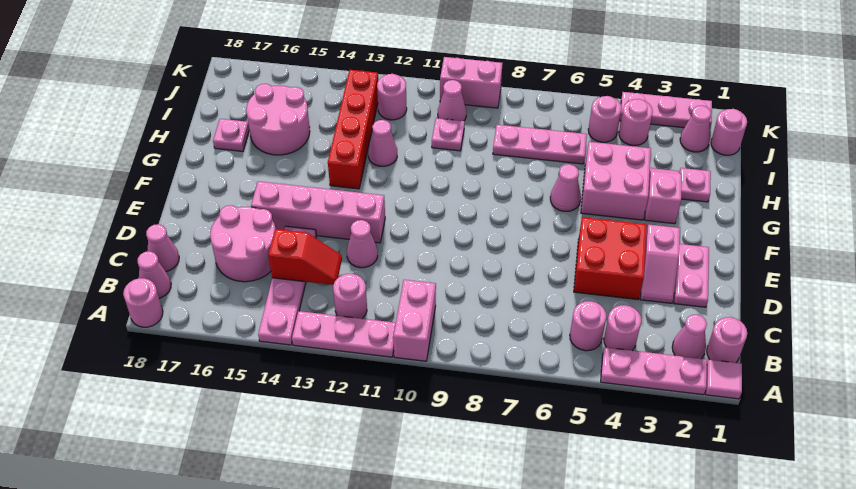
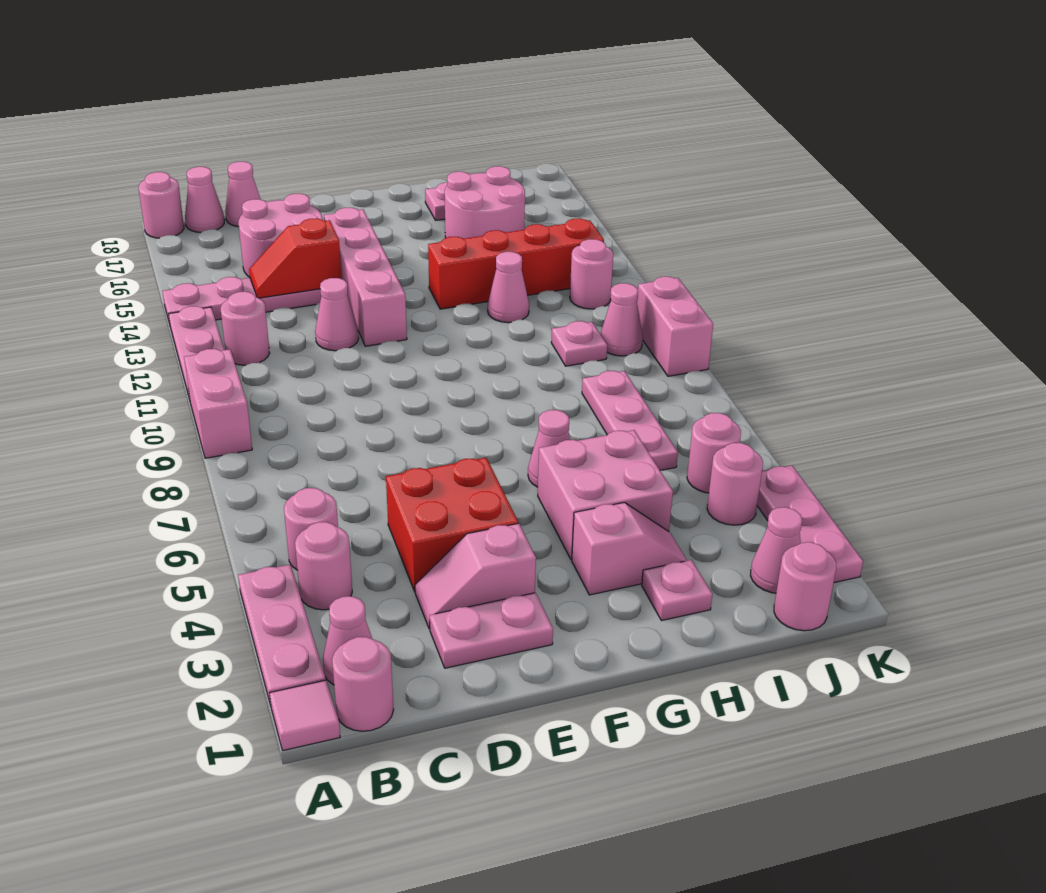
pink 1x2 brick [393,280,436,361] -> pink 1x2 brick turned to [184,349,252,458]
red 1x2 slope [268,229,342,285] -> red 1x2 slope turned to [249,219,342,298]

